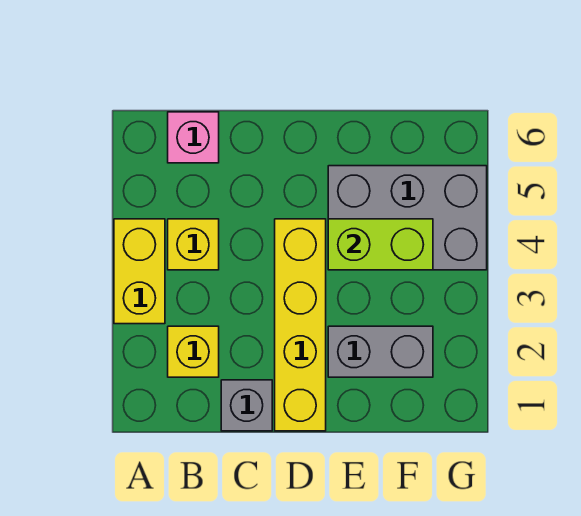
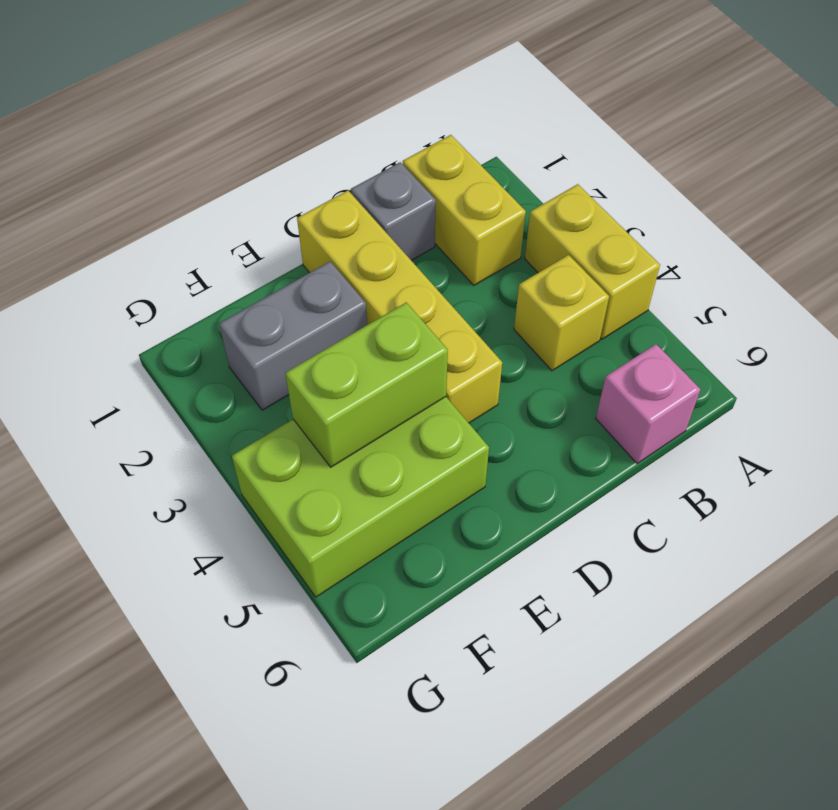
yellow 1x1 brick [168,326,219,377] -> yellow 1x2 brick [403,135,526,285]
grey 2x3 brick [328,166,487,270] -> lime 2x3 brick [232,397,489,597]

